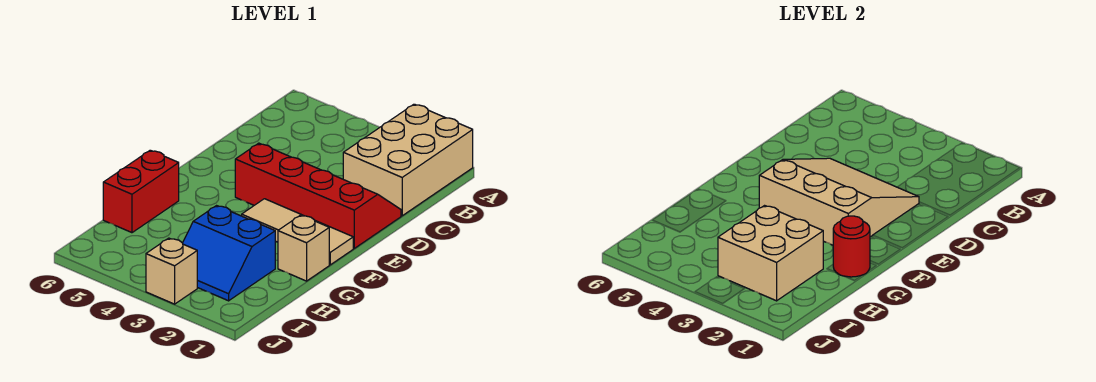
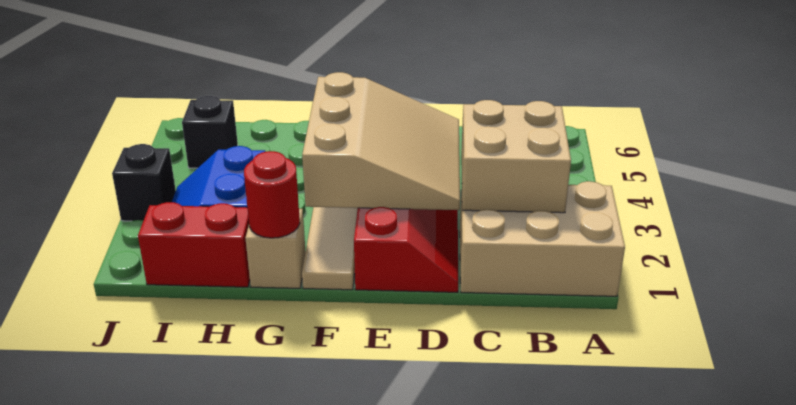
red 1x2 brick [103,150,179,233] -> red 1x2 brick moved to [138,202,250,287]
tan 2x2 brick [718,206,823,301] -> tan 2x2 brick moved to [461,100,571,213]
none -> black 1x1 brick [182,96,238,168]
tan 1x1 brick [146,238,197,304] -> black 1x1 brick [112,144,176,221]

